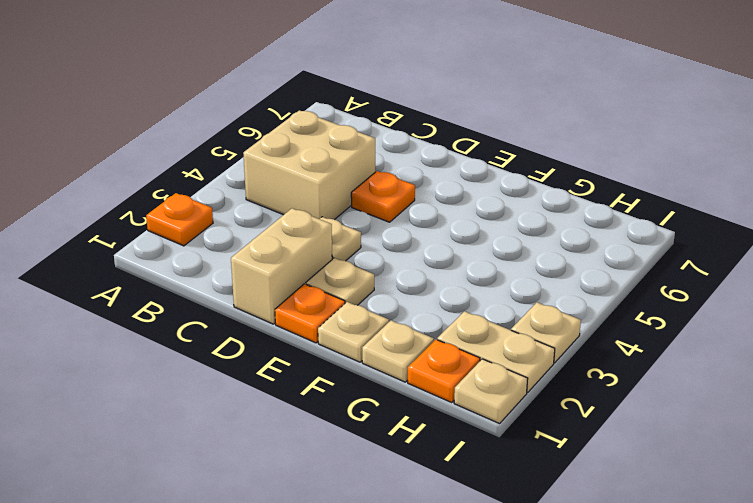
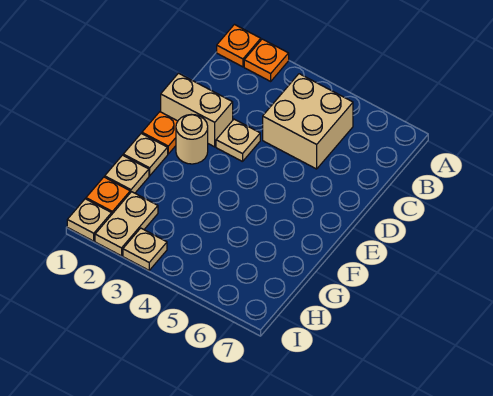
orange 1x1 plate [351,171,415,222] -> orange 1x1 plate moved to [217,25,261,67]
tan 1x1 plate [306,258,374,305] -> tan 1x1 round brick [176,114,208,164]

